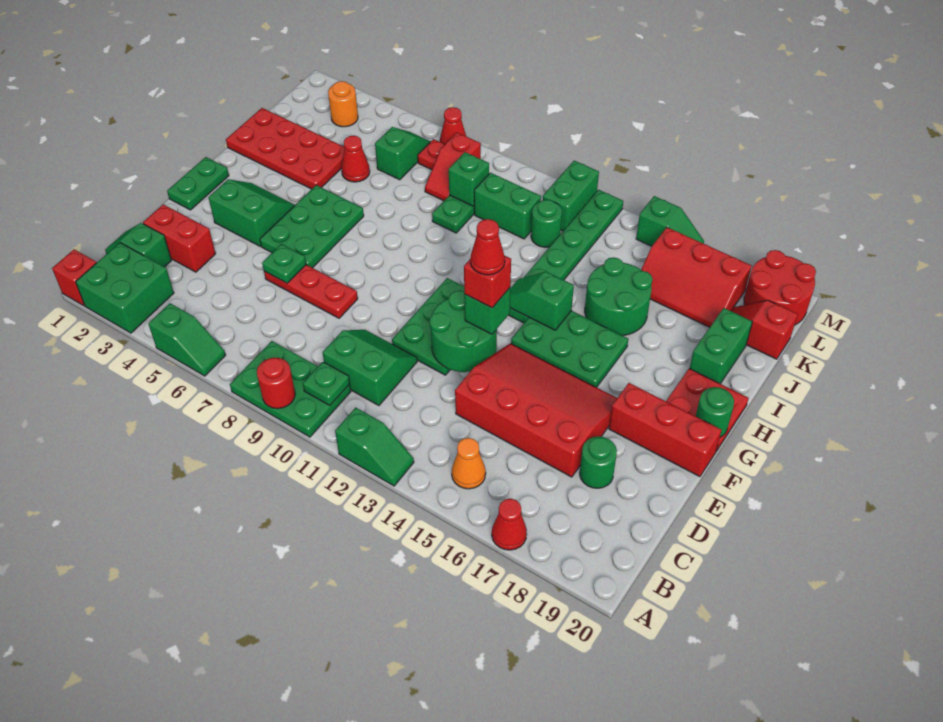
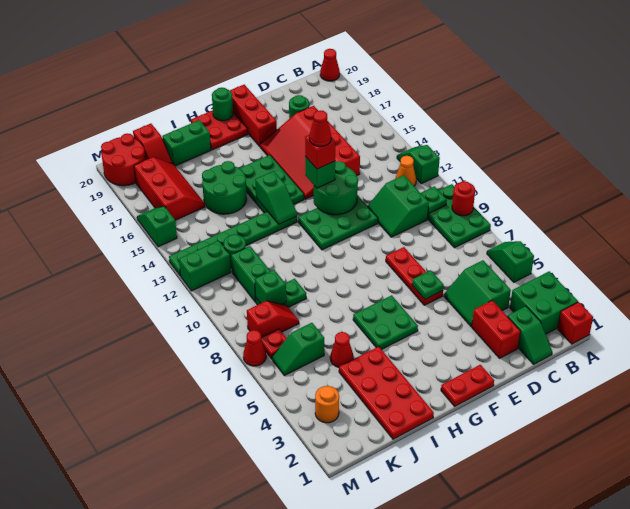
red 1x1 cone [492,499,527,550] -> red 1x1 cone moved to [320,49,340,81]
orange 1x1 cone [452,438,486,489] -> orange 1x1 cone moved to [396,156,416,186]
green 1x2 plate [167,157,229,210] -> red 1x2 plate [441,365,494,406]
green 2x2 slope [208,179,295,246] -> green 2x2 slope moved to [444,260,511,327]
green 2x3 plate [260,185,364,268] -> green 2x2 plate [353,295,418,350]

